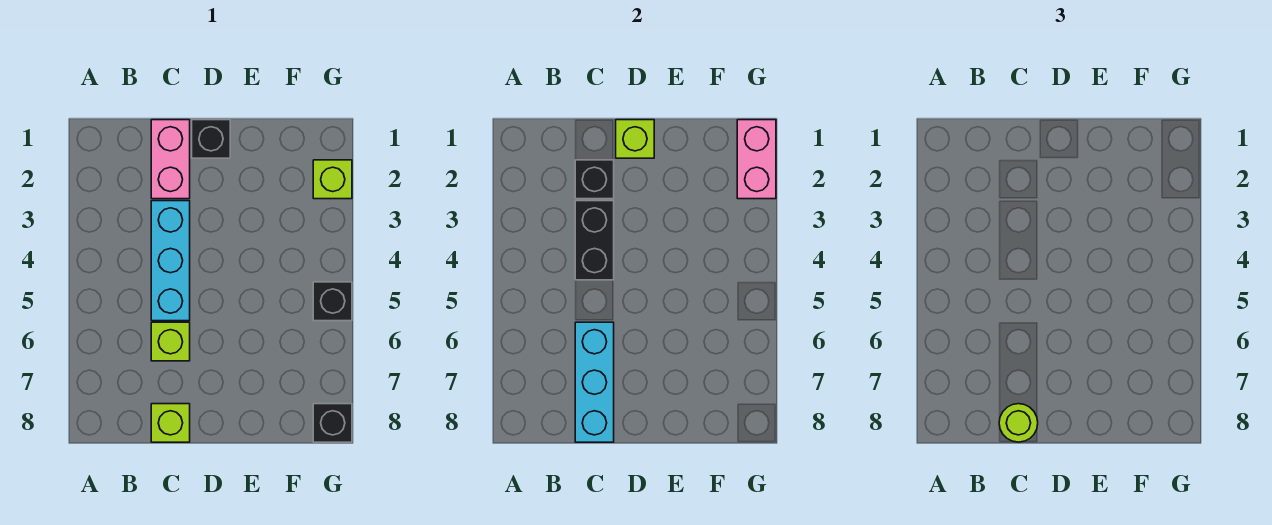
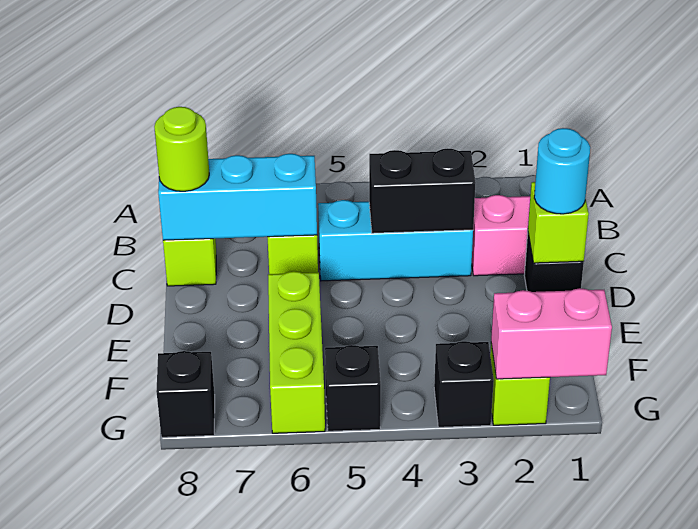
black 1x1 brick [575,160,614,199] -> black 1x1 brick moved to [434,341,494,427]
none -> cyan 1x1 round brick [534,128,590,214]
none -> lime 1x3 brick [268,271,325,433]

